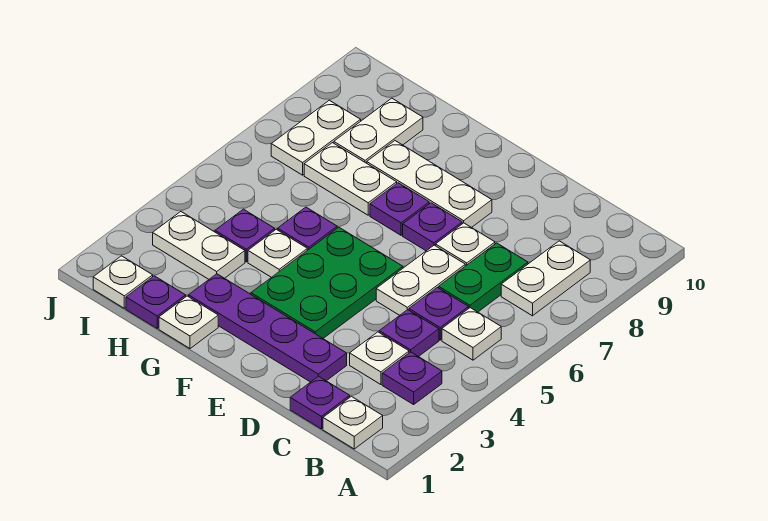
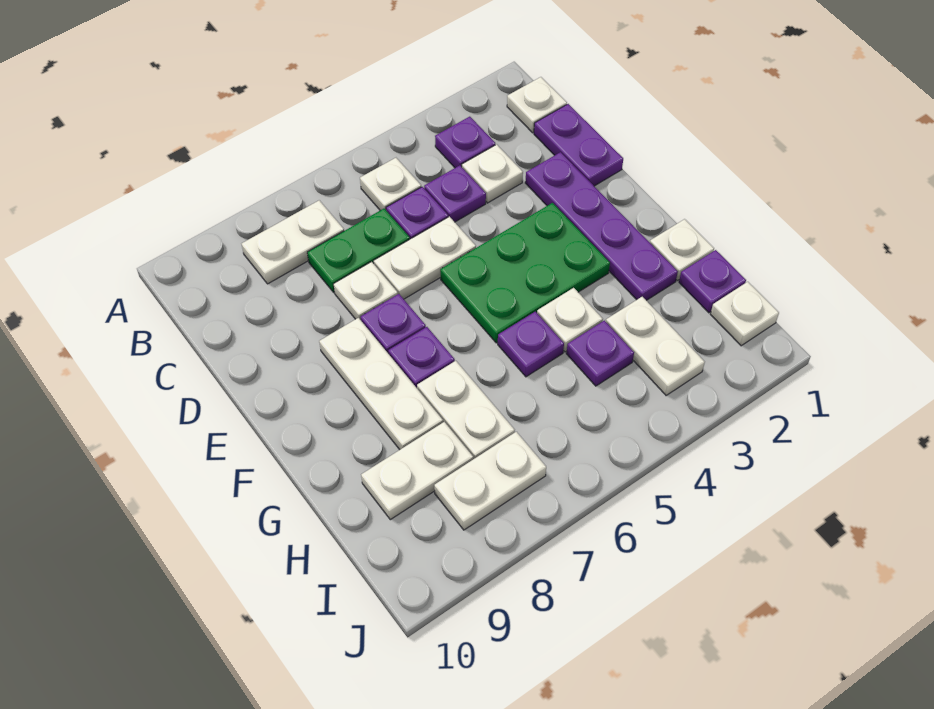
purple 1x1 plate [290,376,350,429] -> purple 1x2 plate [534,104,623,186]

